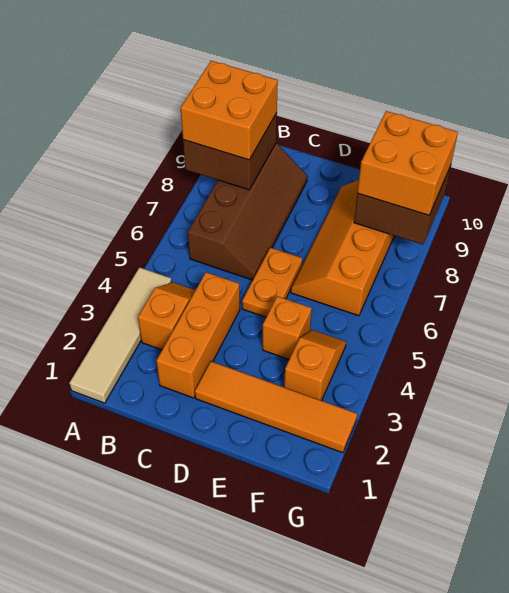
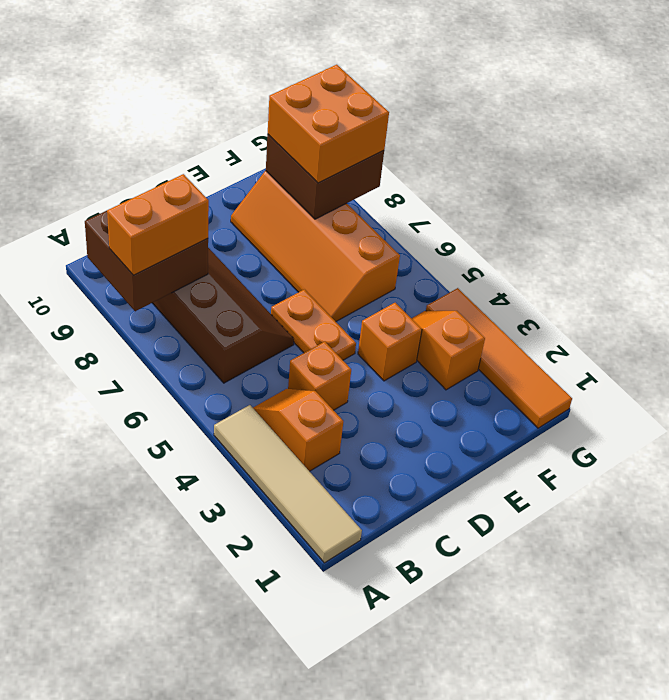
orange 2x2 brick [181,61,278,160] -> orange 1x2 brick [107,174,209,275]
orange 1x3 brick [156,272,240,398] -> orange 1x1 brick [288,342,351,410]
orange 1x4 tile [195,361,357,453] -> orange 1x4 tile turned to [426,288,572,428]

